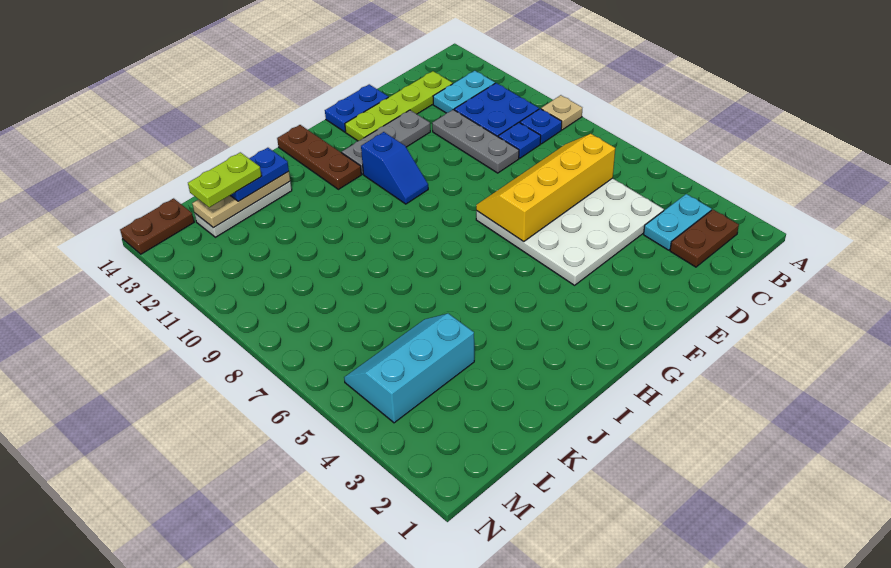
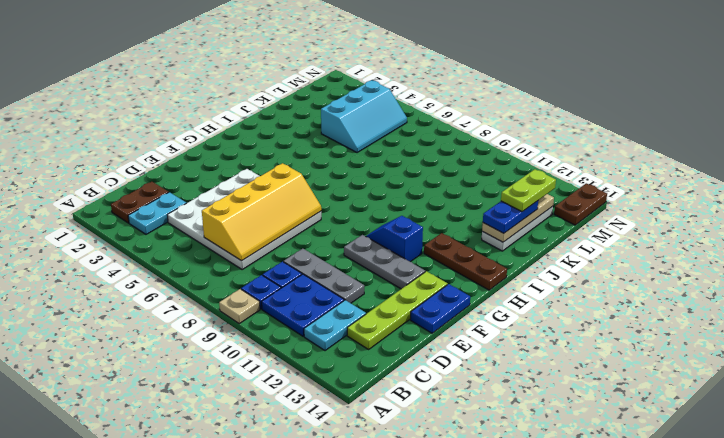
grey 1x3 plate [342,110,430,174] -> grey 1x3 plate turned to [344,235,425,289]

